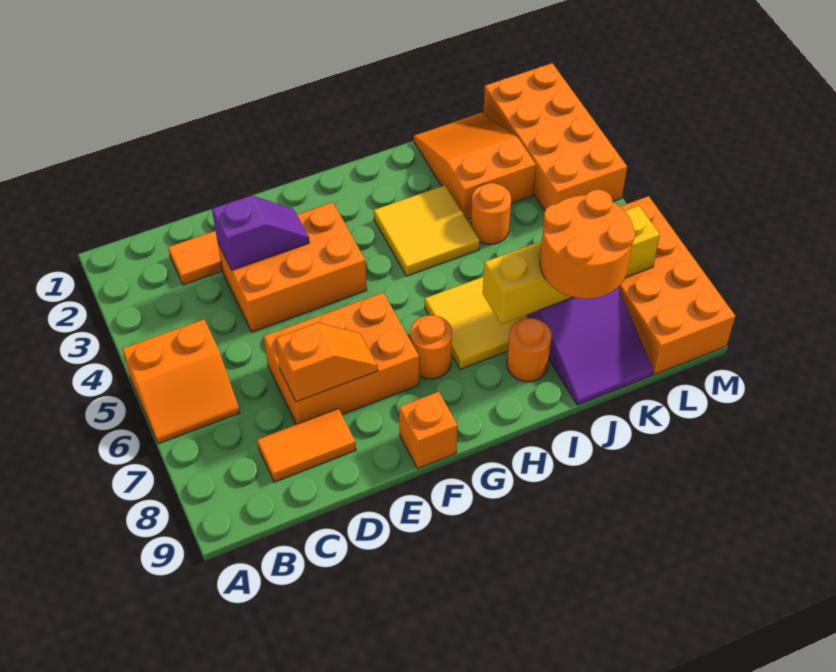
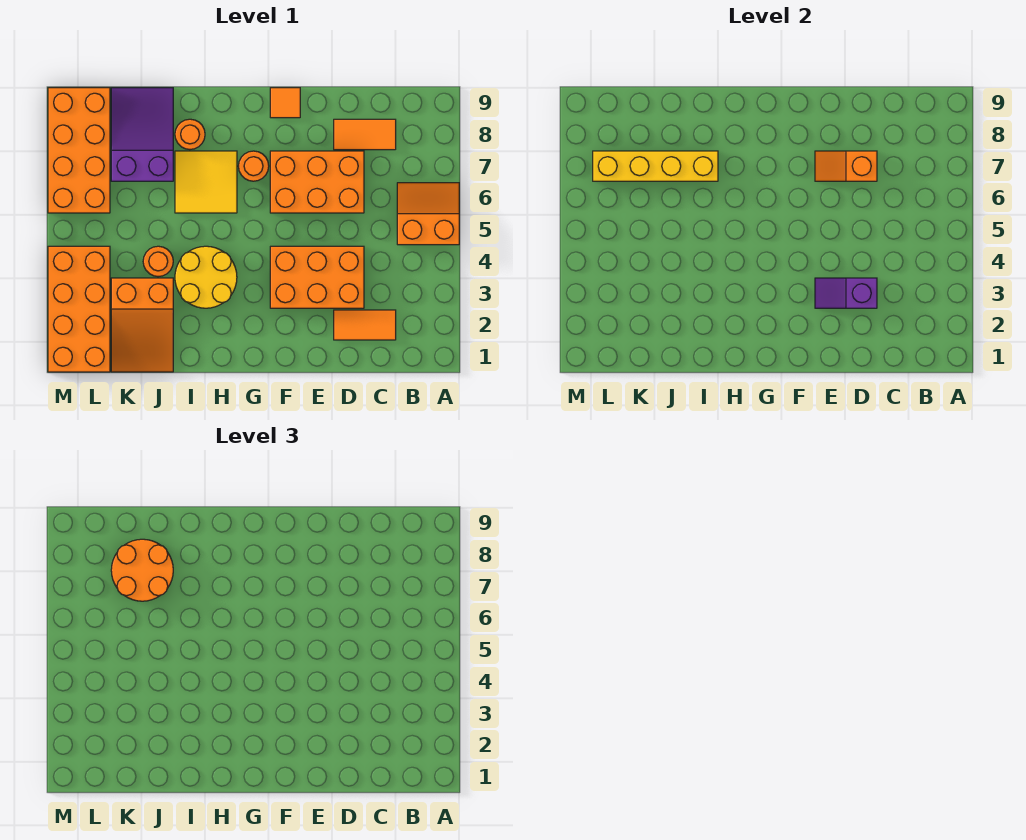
orange 1x1 brick [399,392,458,469] -> orange 1x1 tile [270,88,300,118]
yellow 2x2 tile [374,185,480,276] -> yellow 2x2 round brick [175,246,237,308]

